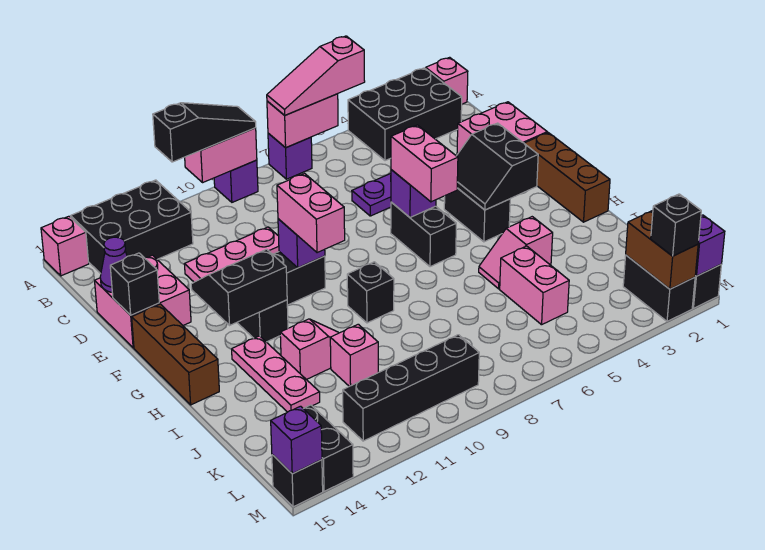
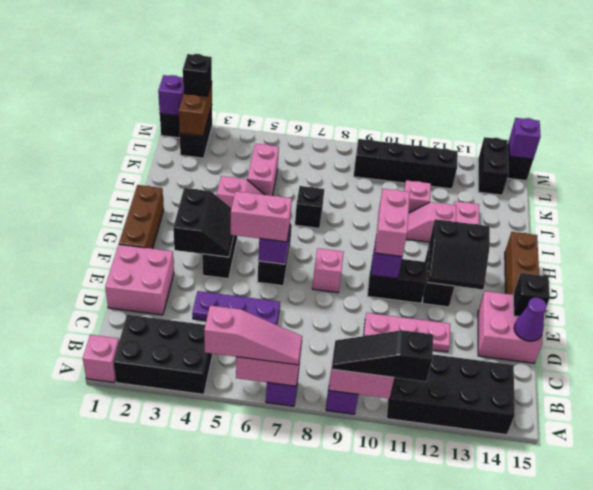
black 2x3 brick [71,180,193,274] -> black 2x4 brick [387,354,515,435]
pink 1x1 brick [41,216,89,276] -> pink 1x1 brick moved to [312,248,344,293]
pink 1x2 brick [391,125,458,202] -> pink 1x2 brick turned to [231,191,292,242]
black 1x1 brick [347,262,394,323] -> black 1x1 brick moved to [295,186,324,228]

